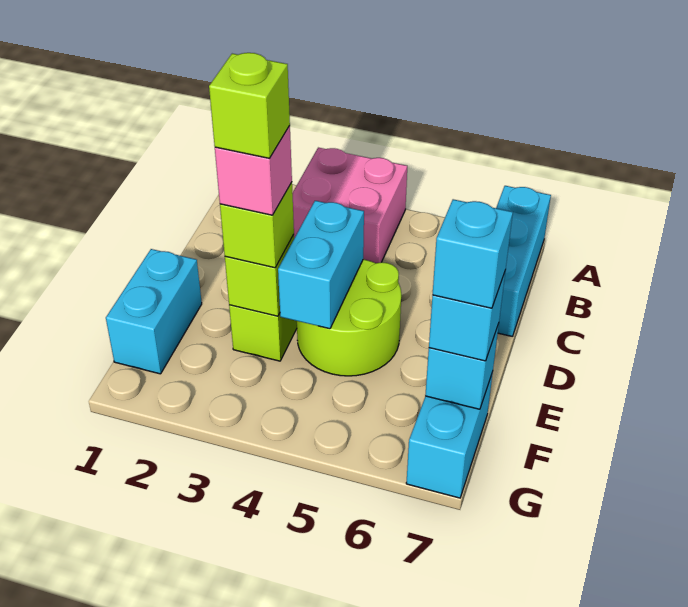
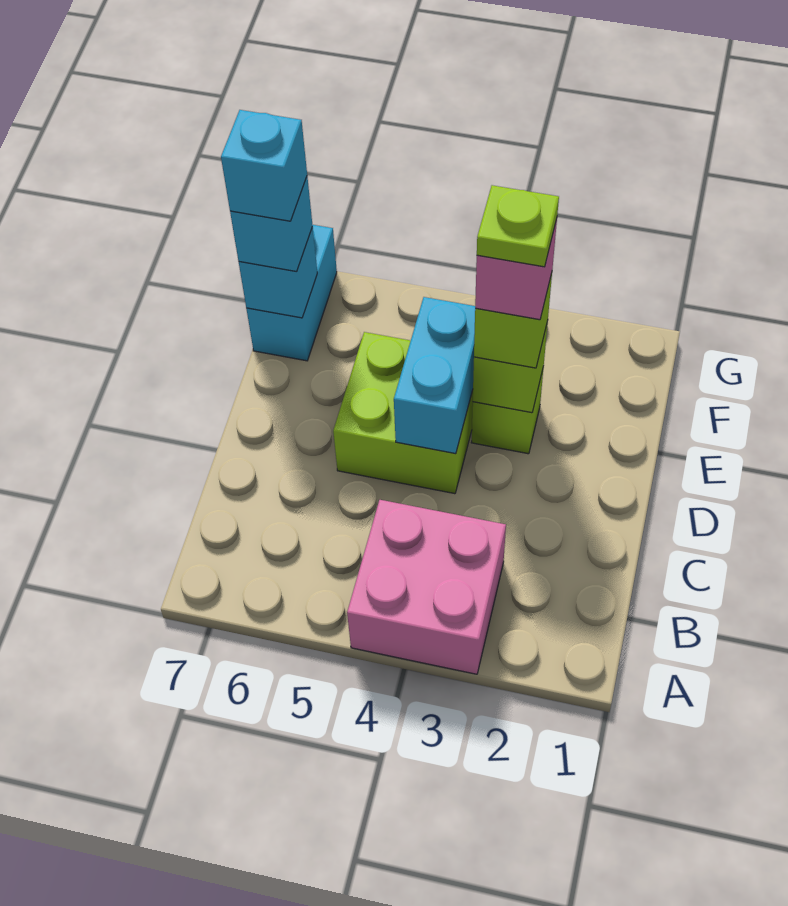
cyan 1x3 brick [496,186,551,337] -> none
lime 2x2 round brick [297,259,401,376] -> lime 2x2 brick [333,332,473,494]
cyan 1x2 brick [106,249,202,374] -> none
lime 1x1 brick [209,53,290,158] -> lime 1x1 plate [477,185,559,267]

